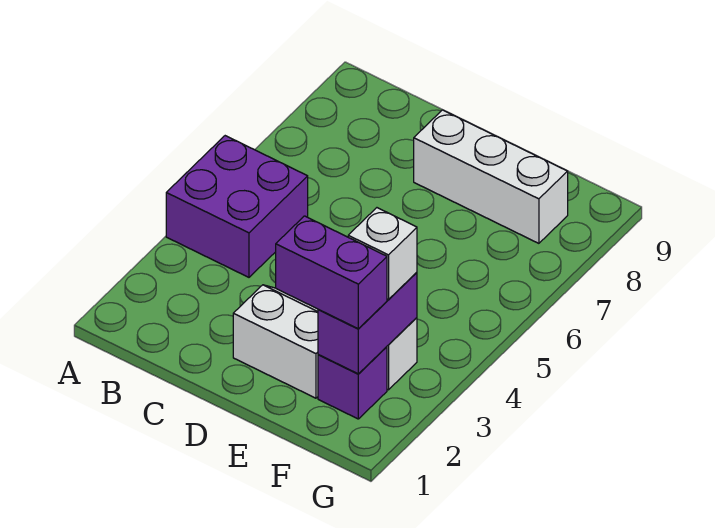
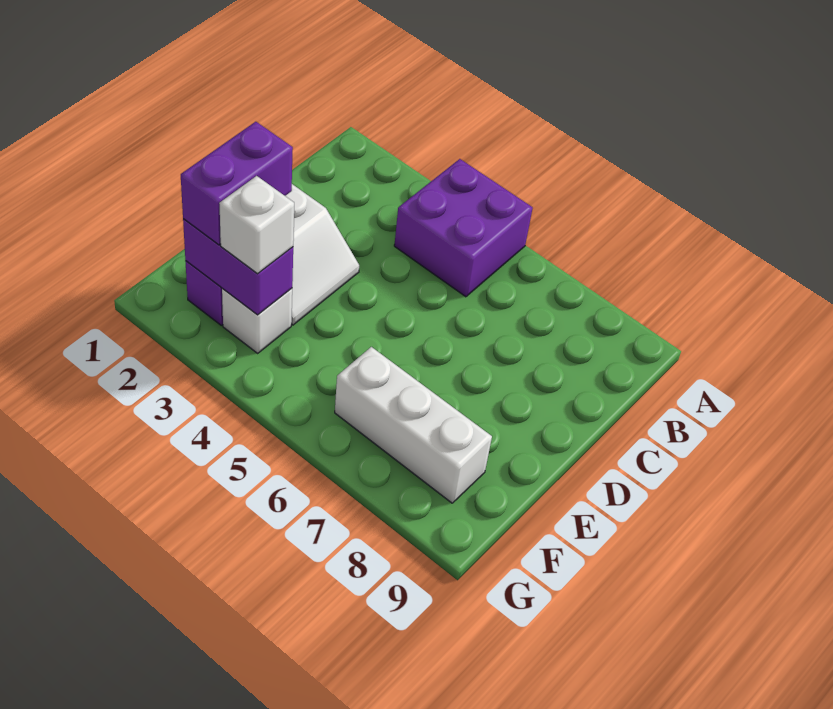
white 1x3 brick [414,110,568,243] -> white 1x3 brick turned to [335,347,492,503]

